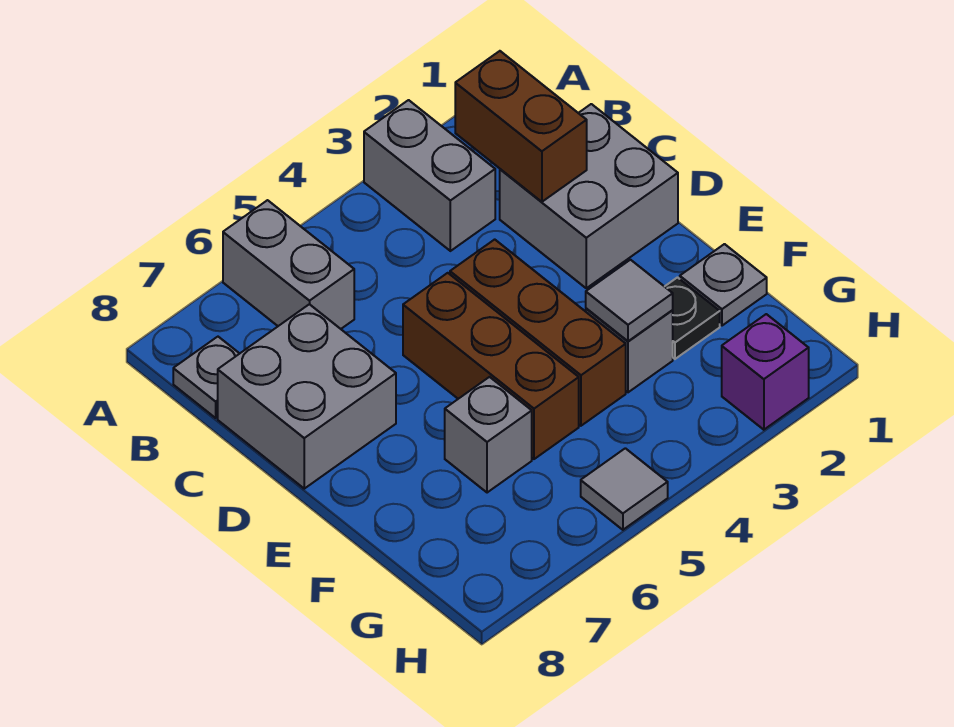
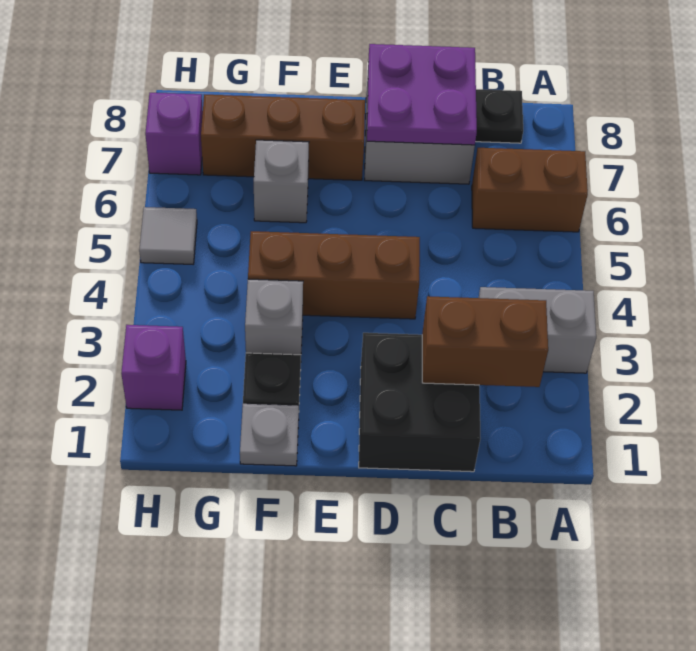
grey 1x2 brick [223,200,354,329] -> brown 1x2 brick [472,148,588,232]
grey 1x1 plate [173,337,240,418] -> black 1x1 plate [475,89,523,143]
grey 2x2 brick [500,104,678,288] -> black 2x2 brick [359,333,480,472]
none -> purple 2x2 plate [367,44,477,145]
brown 1x3 brick [403,273,579,459] -> brown 1x3 brick moved to [201,95,365,180]
grey 1x1 tile [586,260,673,341] -> none
none -> purple 1x1 brick [145,93,203,175]

